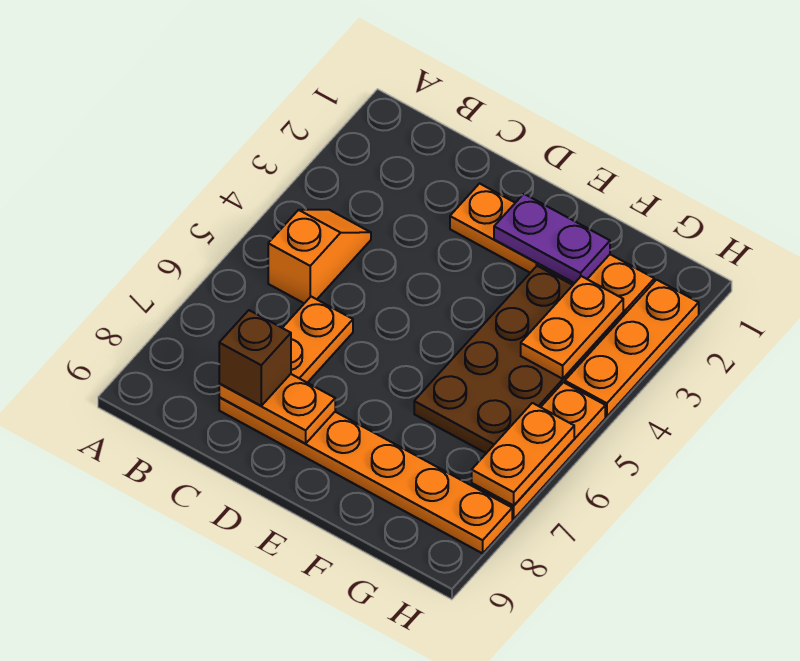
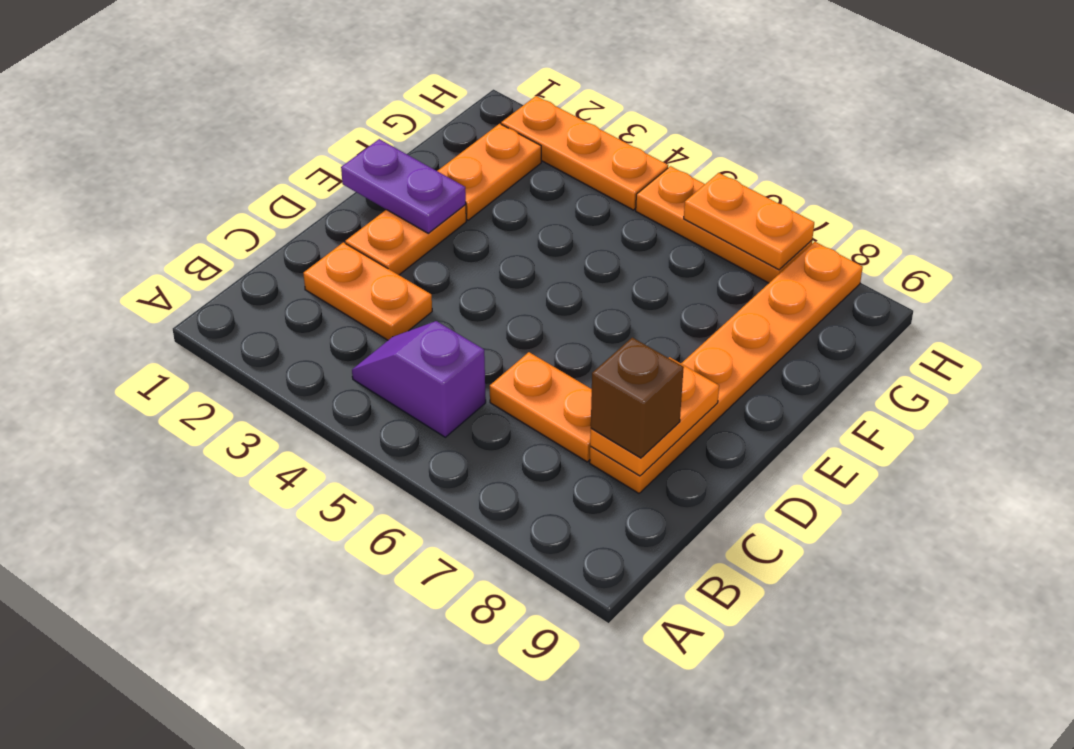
orange 1x2 slope [268,210,371,303] -> purple 1x2 slope [352,321,486,437]
purple 1x2 plate [494,194,610,283] -> purple 1x2 plate turned to [341,139,466,234]
brown 2x4 plate [414,266,623,453] -> none
orange 1x2 plate [521,276,623,379] -> orange 1x2 plate moved to [303,242,432,340]

